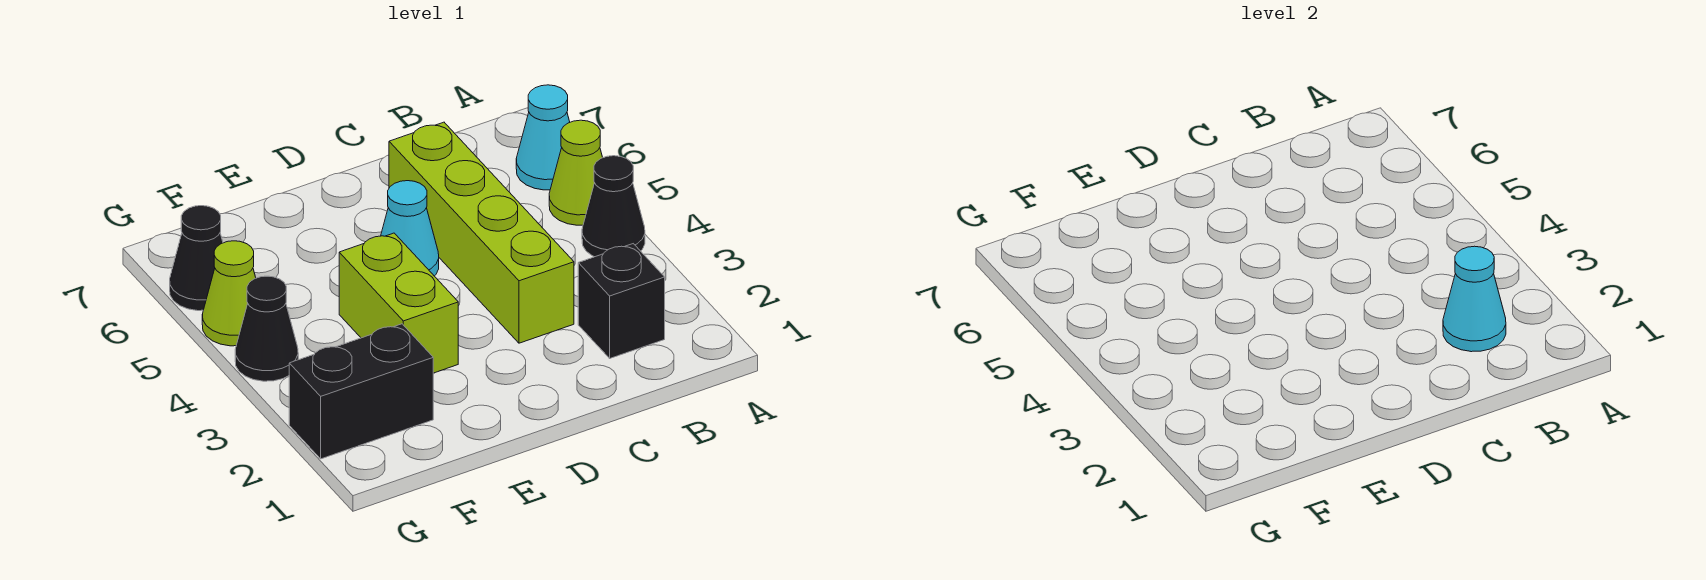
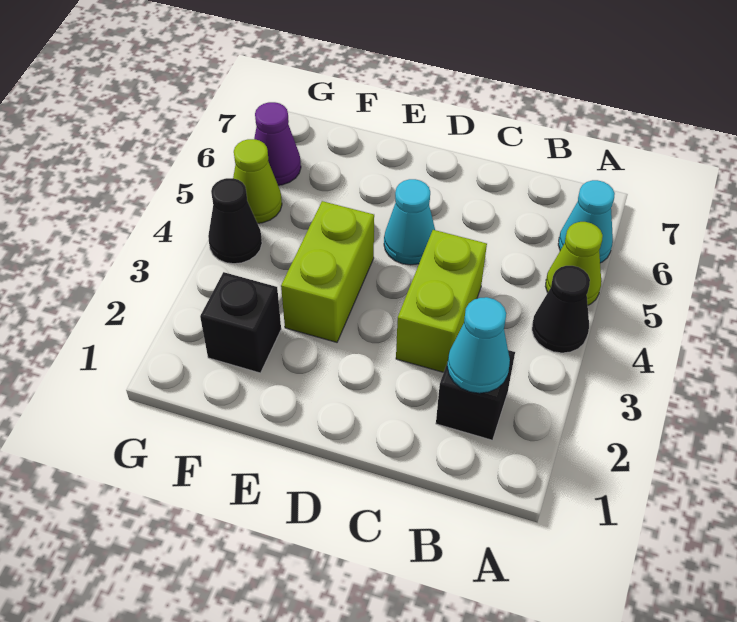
lime 1x4 brick [389,122,574,343] -> lime 1x2 brick [396,230,487,372]
black 1x2 brick [289,324,433,459] -> black 1x1 brick [200,272,281,373]
black 1x1 cone [170,206,223,311] -> purple 1x1 cone [254,102,301,185]

